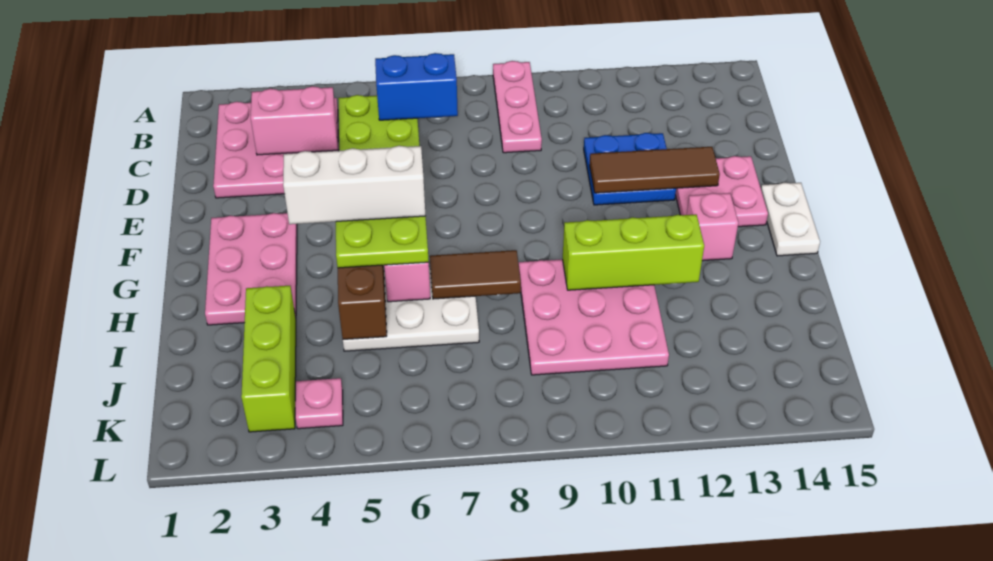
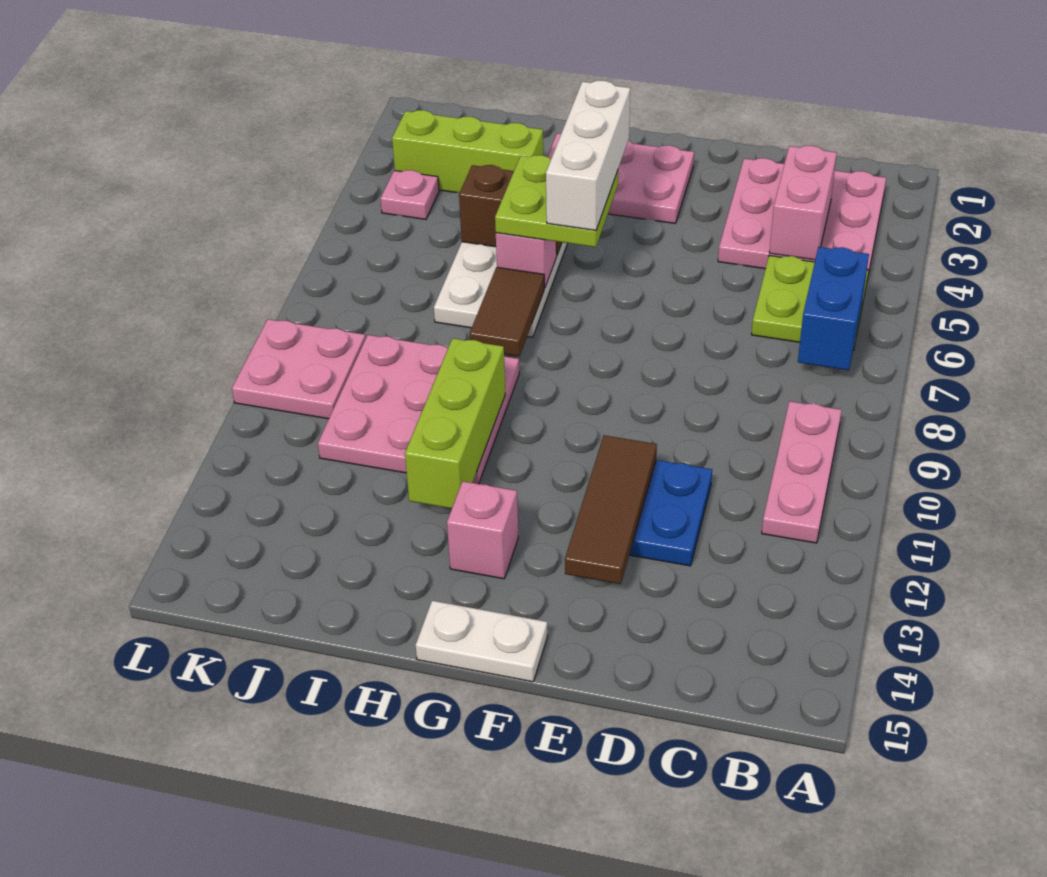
pink 1x3 plate [493,61,542,153] -> pink 1x3 plate turned to [762,401,842,543]
pink 2x2 plate [675,156,768,227] -> pink 2x2 plate moved to [232,319,366,419]

